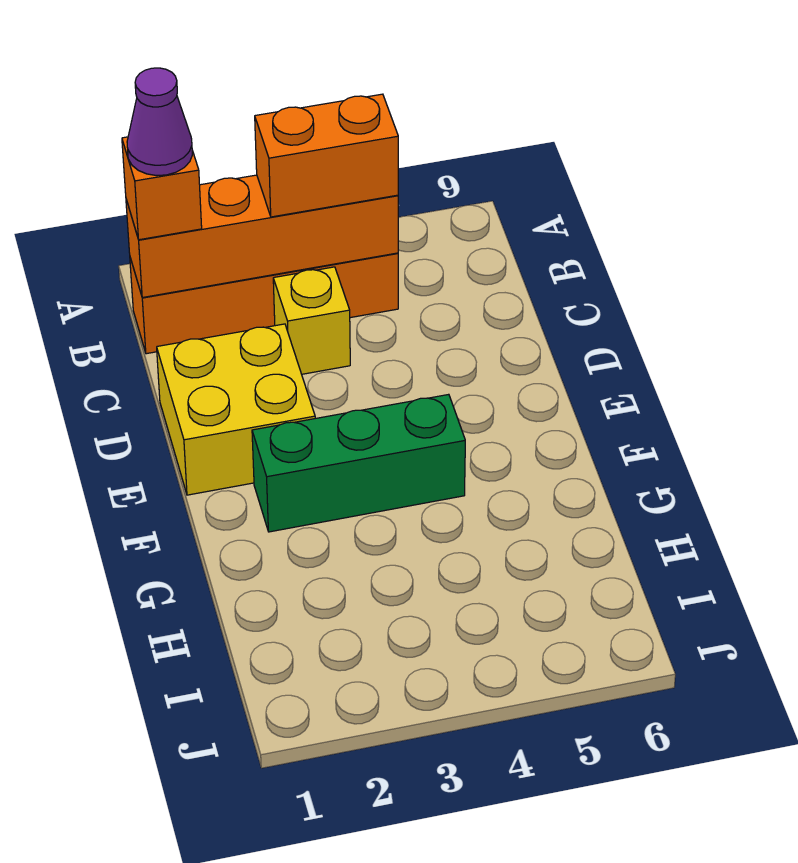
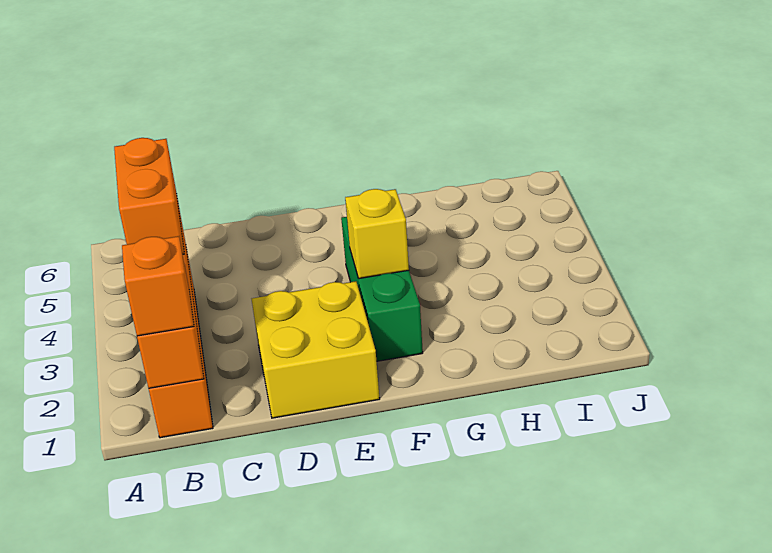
purple 1x1 cone [127,68,192,176] -> none
yellow 1x1 brick [273,267,350,374] -> yellow 1x1 brick moved to [345,189,409,279]

